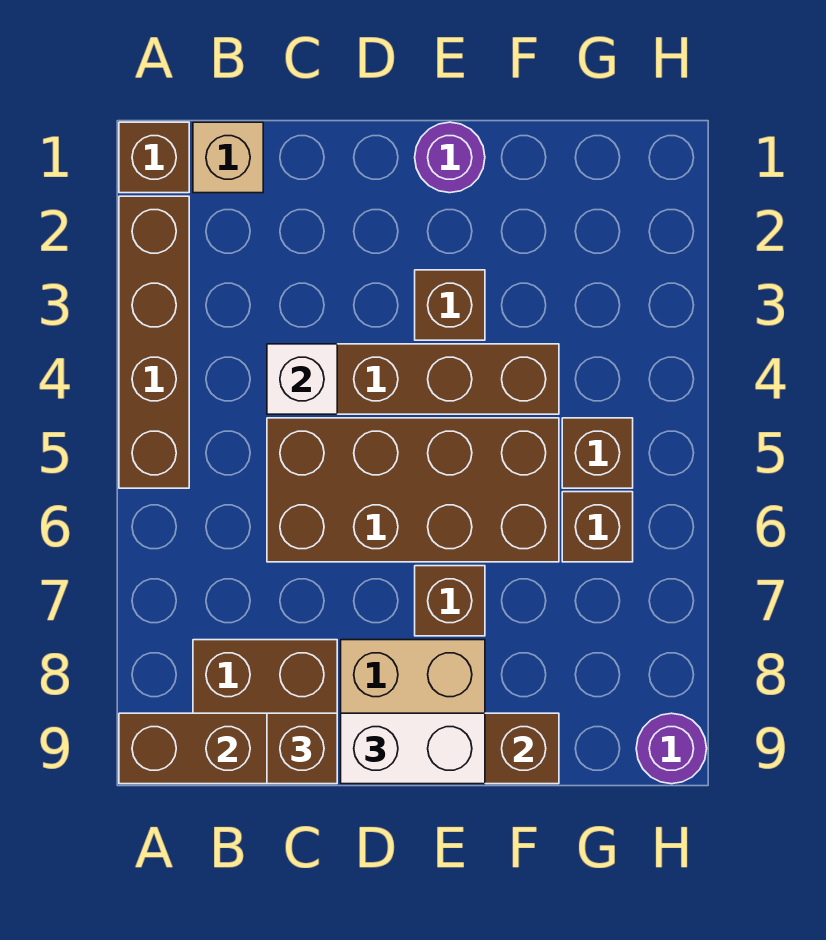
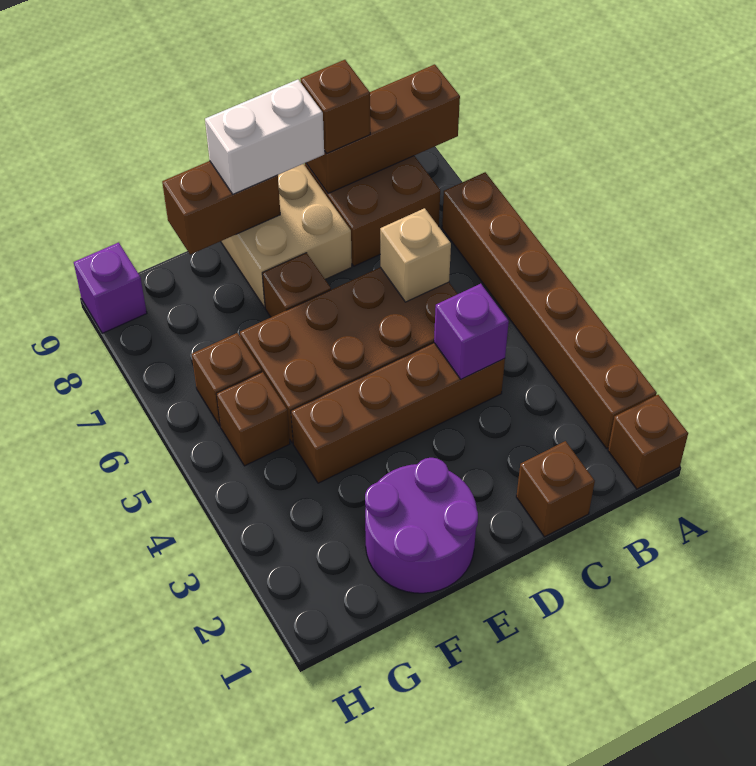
brown 1x4 brick [119,196,189,488] -> brown 1x6 brick [442,172,657,448]
tan 1x1 brick [193,122,263,193] -> tan 1x1 brick moved to [380,208,451,302]
white 1x1 brick [267,344,337,414] -> purple 1x1 brick [434,284,509,379]
purple 1x1 round brick [415,122,485,193] -> purple 2x2 round brick [365,458,478,593]
brown 1x1 brick [415,270,485,340] -> brown 1x1 brick moved to [516,441,595,537]
purple 1x1 round brick [636,713,707,784] -> purple 1x1 brick [74,242,147,333]

